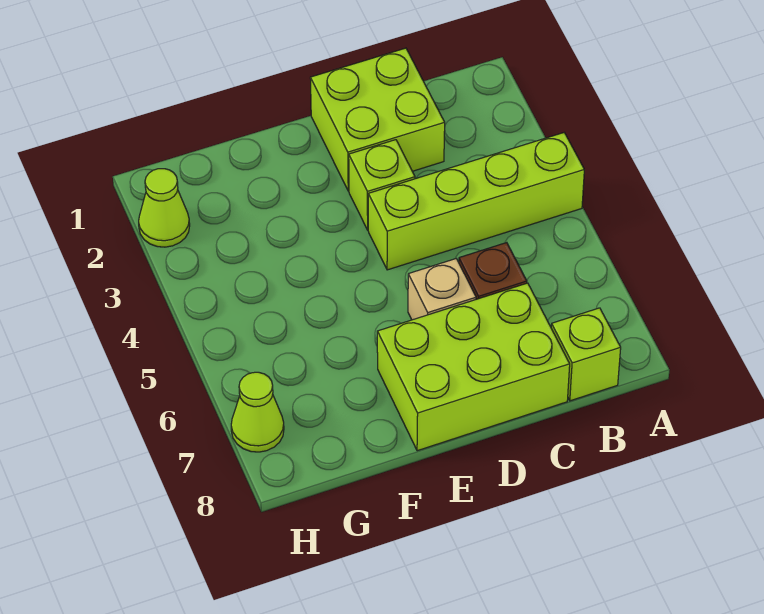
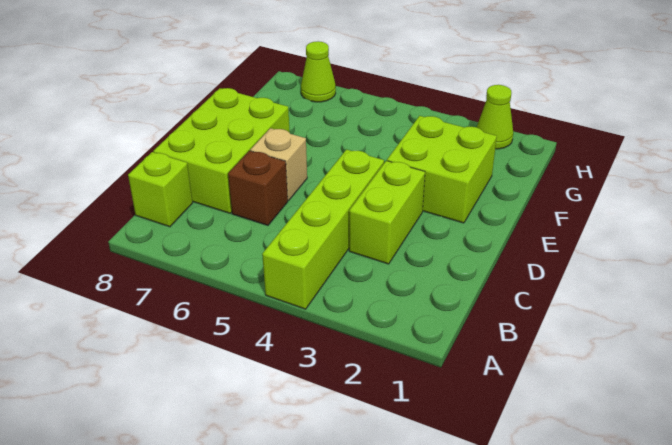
lime 2x2 brick [310,48,445,191] -> lime 2x2 brick moved to [387,116,497,223]
lime 1x1 brick [349,140,415,230] -> lime 1x2 brick [349,161,425,264]

